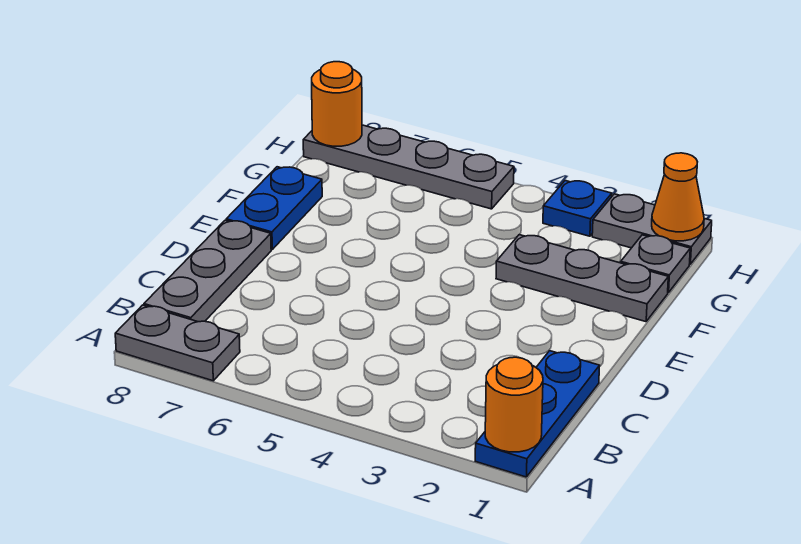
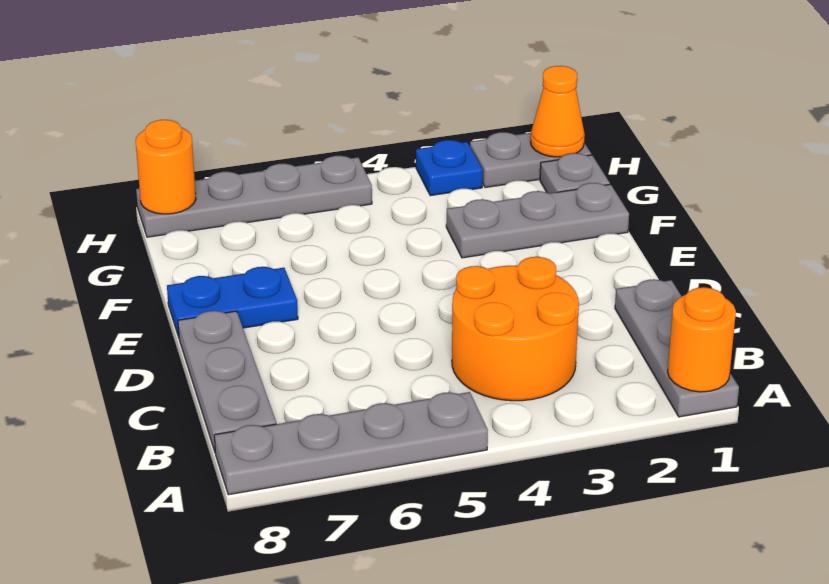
blue 1x3 plate [475,351,600,477] -> grey 1x3 plate [615,279,739,417]
grey 1x2 plate [115,305,240,381] -> grey 1x4 plate [214,392,488,495]
none -> orange 2x2 round brick [452,257,579,401]
blue 1x2 plate [226,167,322,249] -> blue 1x2 plate turned to [167,267,298,337]

